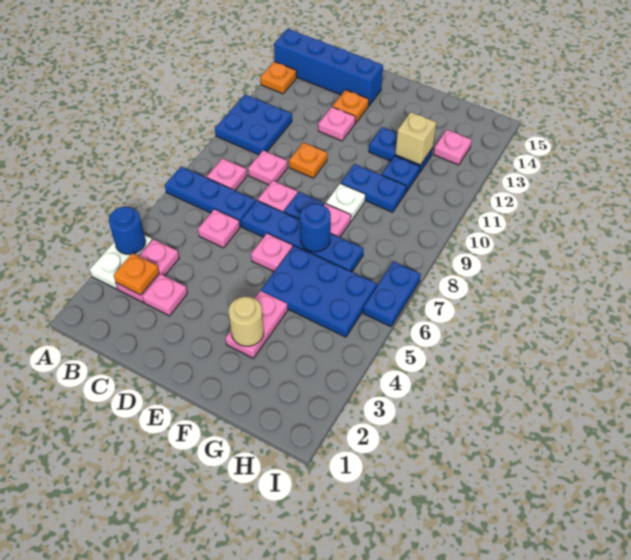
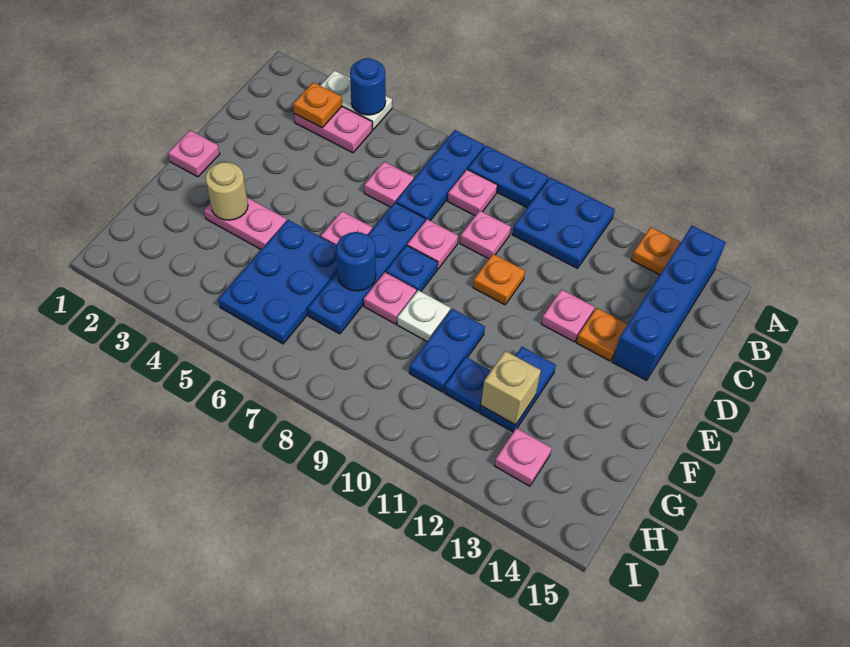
pink 1x1 plate [142,274,187,316] -> pink 1x1 plate moved to [168,130,220,177]
blue 1x2 plate [363,262,421,327] -> blue 1x2 plate moved to [468,146,548,207]

